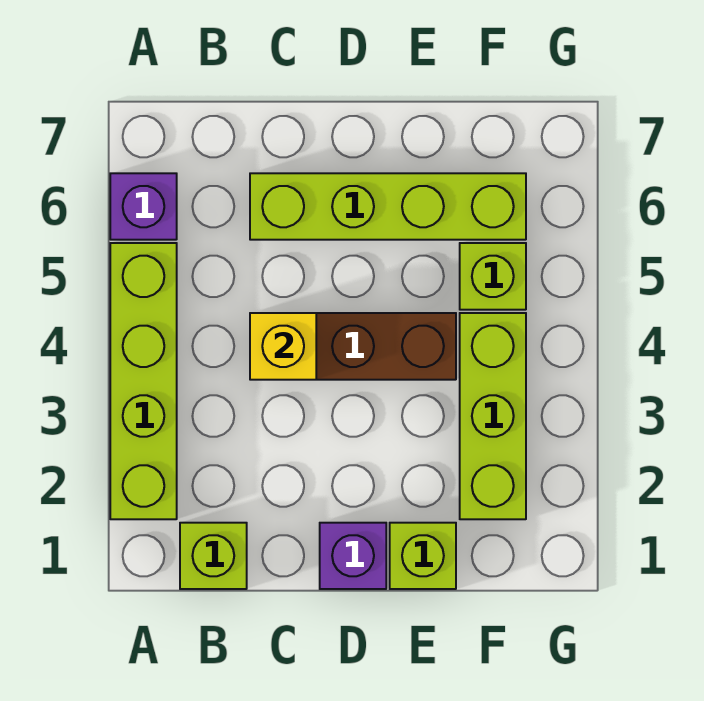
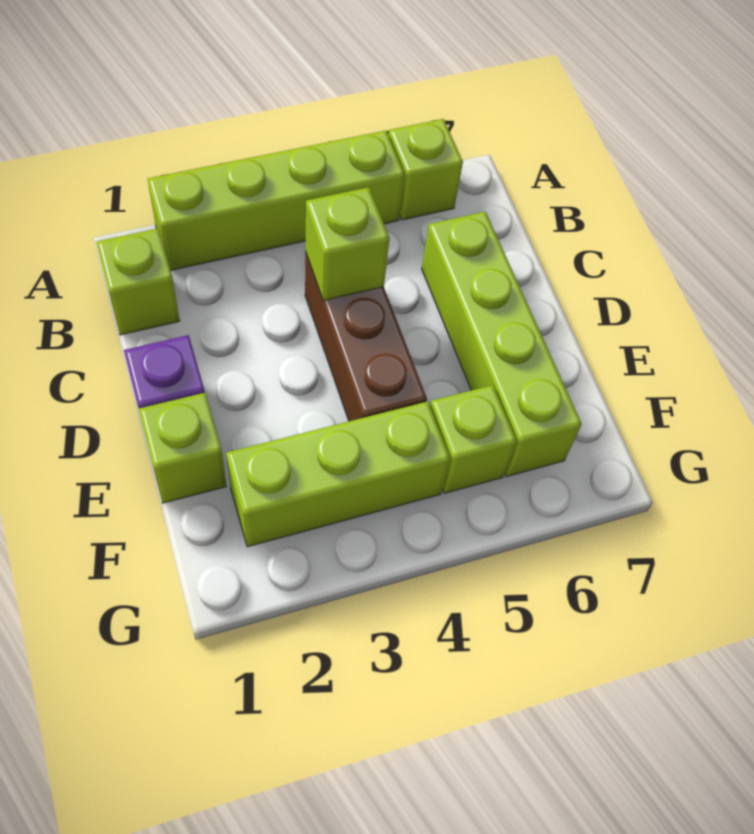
purple 1x1 brick [110,173,177,240] -> lime 1x1 brick [389,119,463,220]
yellow 1x1 brick [250,313,316,380] -> lime 1x1 brick [305,187,390,301]

